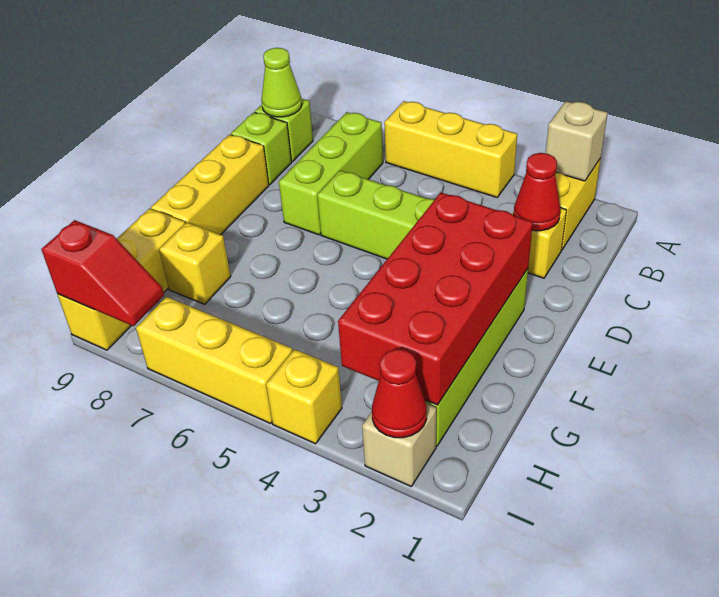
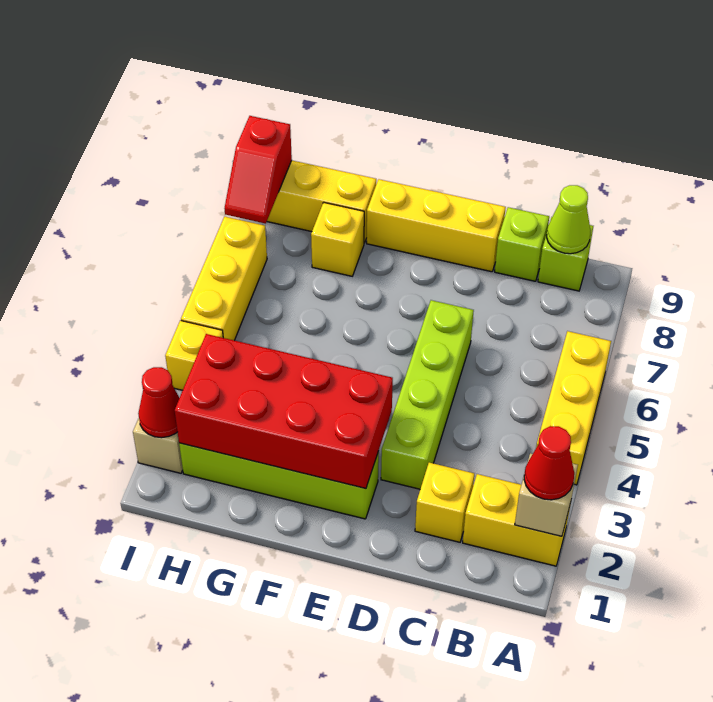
lime 1x3 brick [279,112,383,235] -> none
red 1x1 cone [514,153,560,231] -> red 1x1 cone moved to [524,426,574,500]

